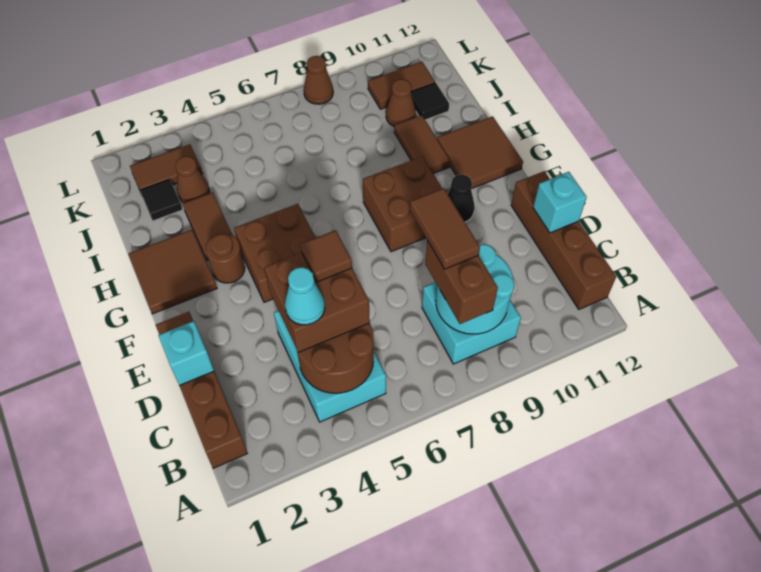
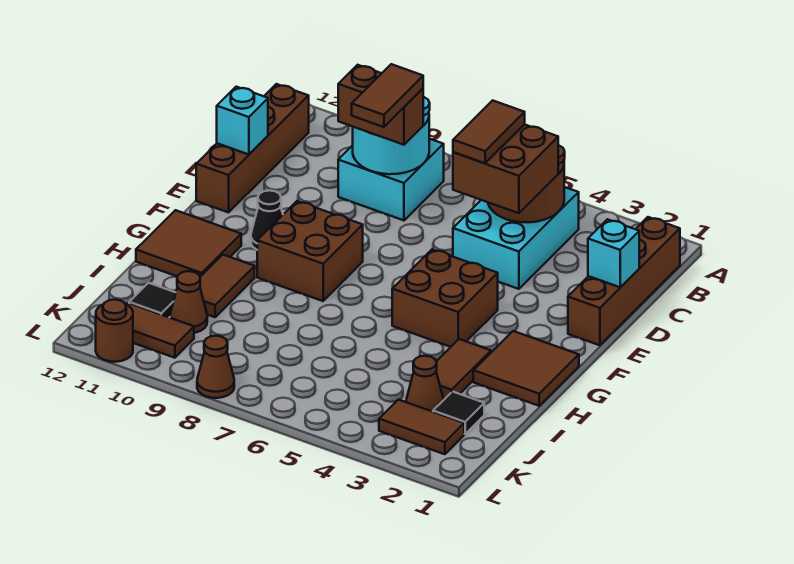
brown 1x2 brick [425,241,498,324] -> brown 1x2 brick turned to [338,65,423,145]
cyan 1x1 cone [285,267,325,325] -> none
brown 1x1 tile [300,230,352,282] -> brown 1x2 tile [453,100,525,163]
brown 1x1 round brick [206,233,245,283] -> brown 1x1 round brick moved to [96,299,133,362]

